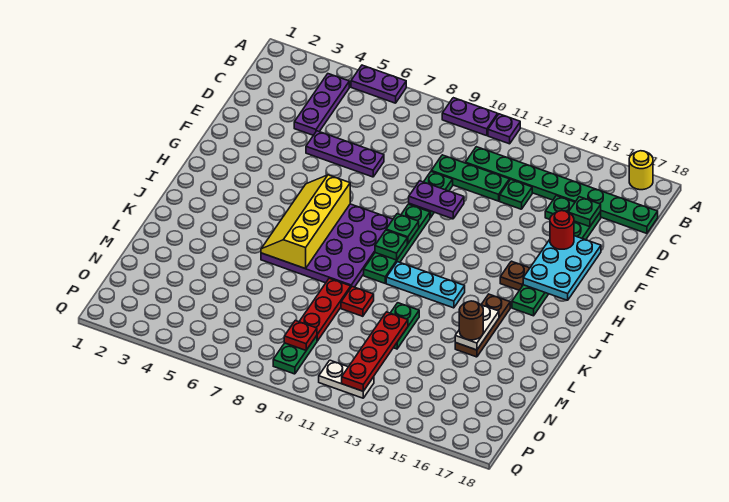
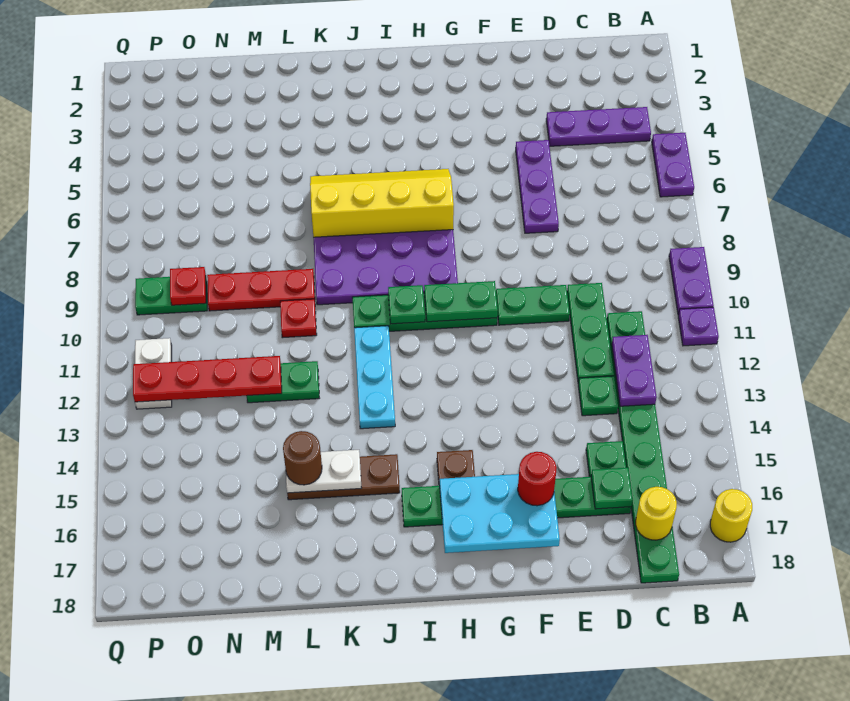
none -> yellow 1x1 round brick [636,487,677,540]
purple 1x2 plate [409,181,464,219] -> purple 1x2 plate moved to [612,335,657,406]
green 1x1 plate [386,214,419,244] -> green 1x2 plate [424,281,498,322]

